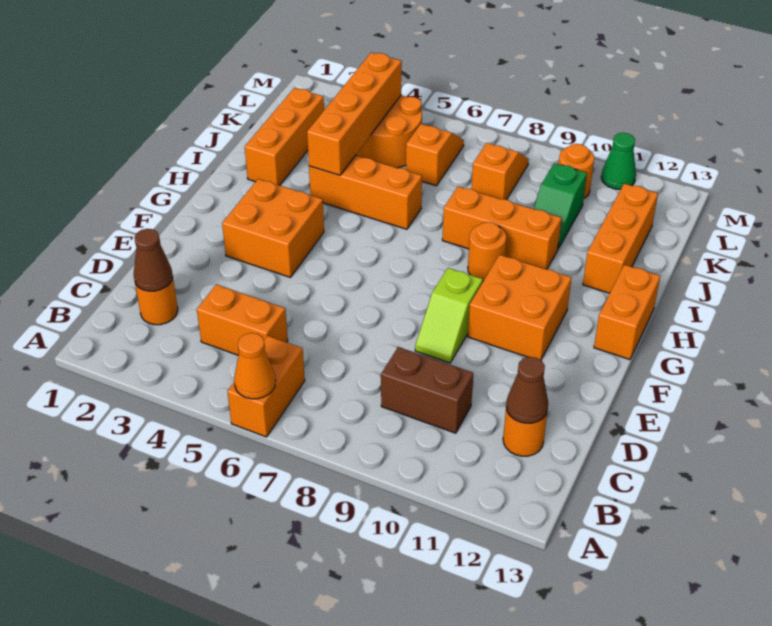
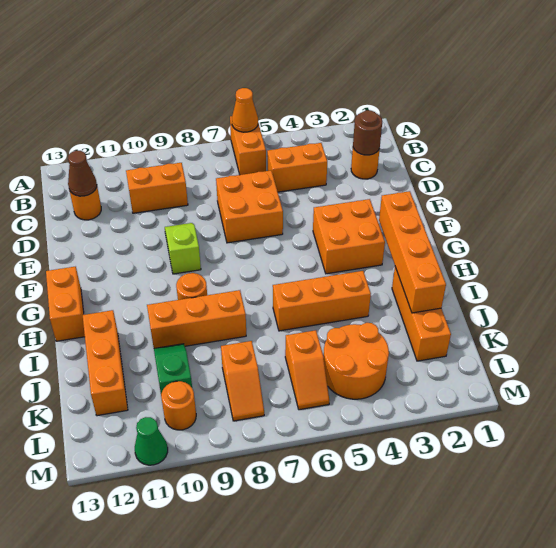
brown 1x1 cone [134,229,173,291] -> brown 1x1 round brick [353,110,382,155]
brown 1x2 brick [381,347,473,433] -> orange 1x2 brick [126,163,188,213]
orange 2x2 brick [468,255,572,360] -> orange 2x2 brick moved to [216,171,283,243]
orange 1x4 brick [307,52,402,175] -> orange 1x4 brick moved to [379,191,446,313]

